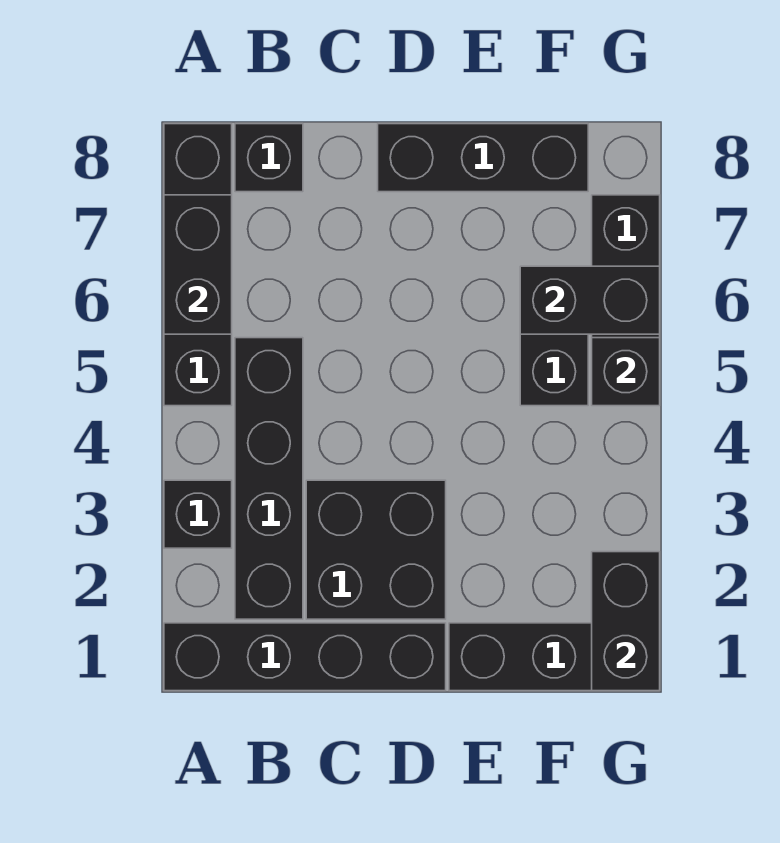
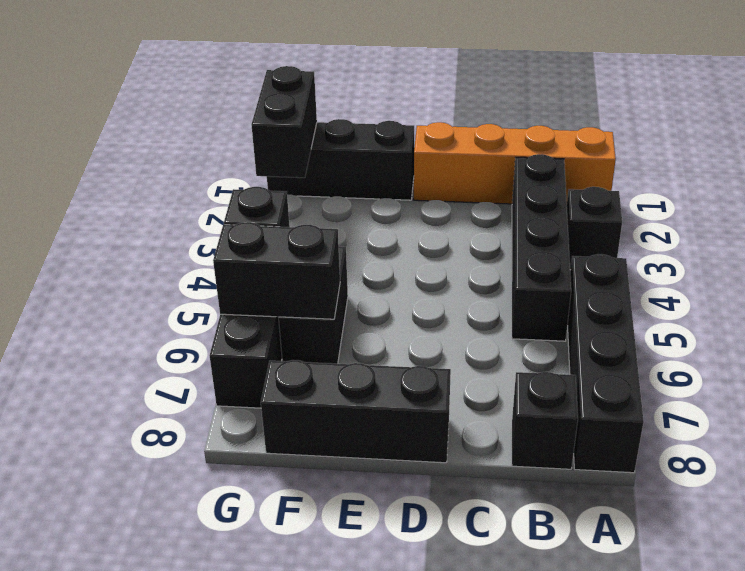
black 1x4 brick [164,623,446,691] -> orange 1x4 brick [414,122,616,204]
black 1x2 brick [164,195,232,334] -> none
black 2x2 brick [306,480,446,619] -> none

